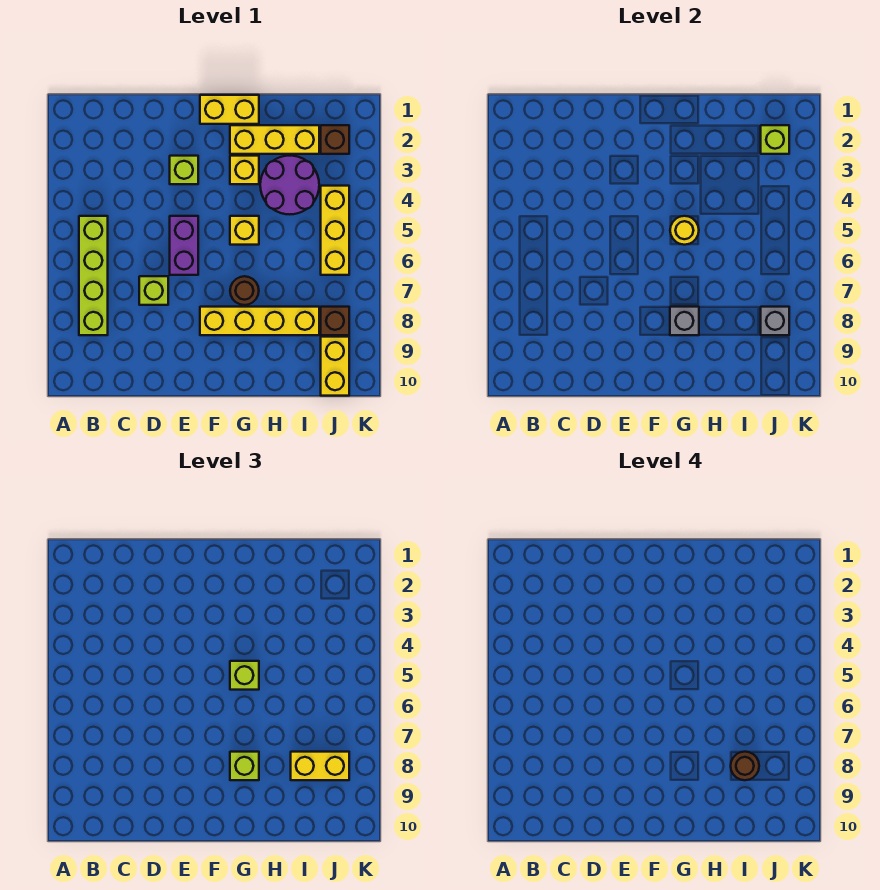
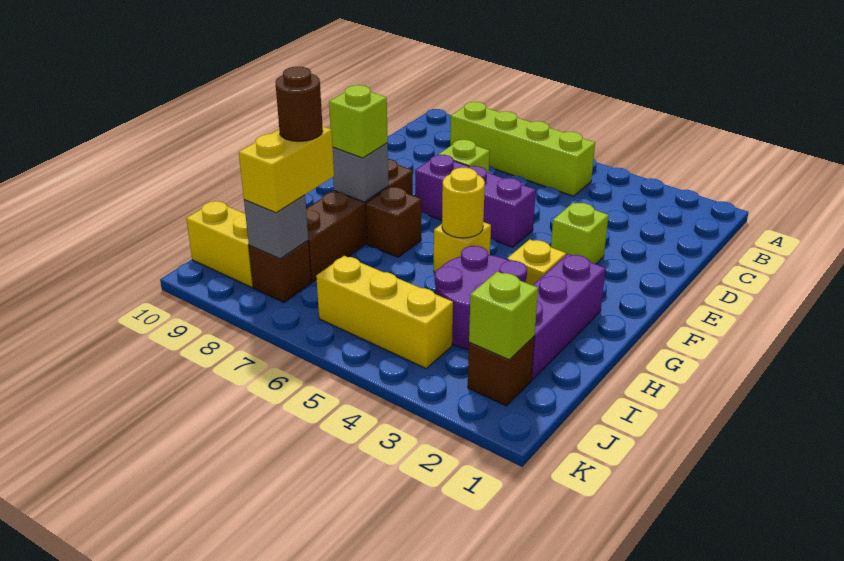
purple 1x2 brick [170,216,198,275] -> purple 1x3 brick [415,155,536,247]
yellow 1x2 brick [200,95,259,124] -> none
yellow 1x4 brick [200,307,319,335] -> brown 1x4 brick [306,159,413,282]
yellow 1x3 brick [230,125,319,154] -> purple 1x3 brick [531,254,606,380]
lime 1x1 brick [230,661,259,690] -> none
brown 1x1 round brick [230,276,259,305] -> brown 1x1 brick [366,187,421,257]

